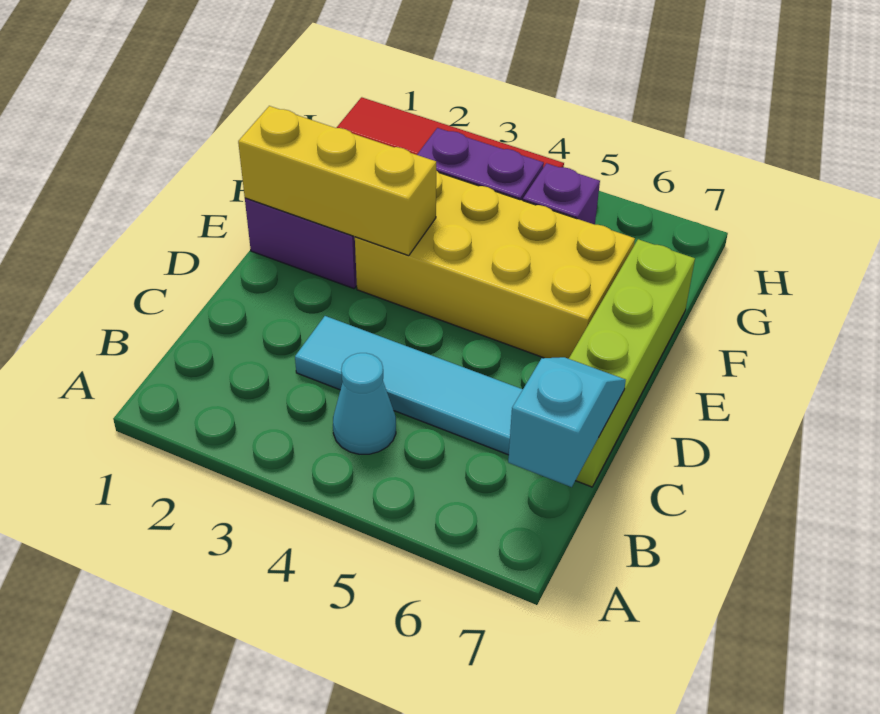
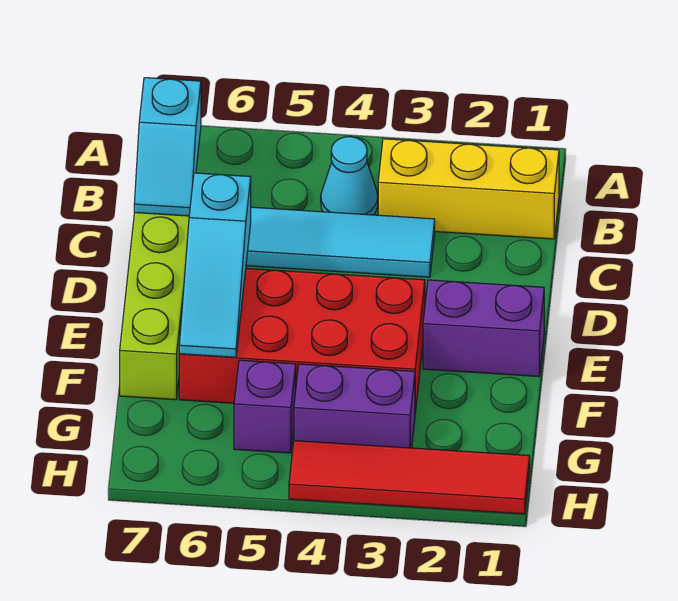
none -> cyan 1x3 slope [179,173,251,357]
yellow 1x3 brick [238,106,436,256] -> yellow 1x3 brick moved to [378,139,559,239]
yellow 2x4 brick [355,171,635,359] -> red 2x4 brick [179,268,425,413]

